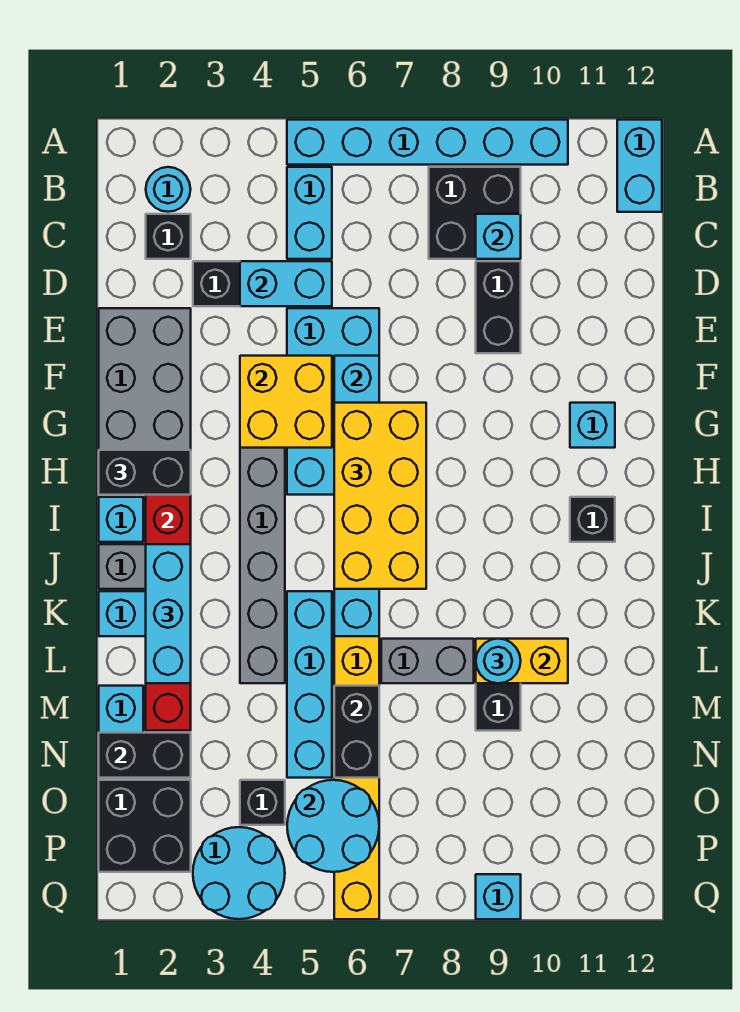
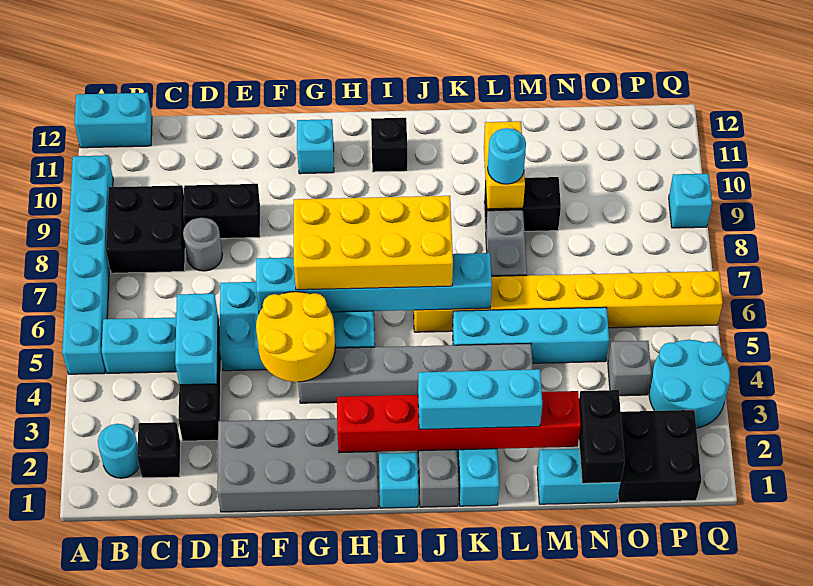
cyan 1x1 brick [476,214,521,259] -> none
none -> grey 1x1 round brick [183,217,222,271]
yellow 2x2 brick [240,356,332,448] -> yellow 2x2 round brick [256,292,335,382]
black 1x2 brick [99,450,191,495] -> none
black 1x2 brick [334,686,379,778] -> none
black 1x1 brick [240,780,285,825] -> grey 1x1 brick [608,341,651,396]
cyan 2x2 round brick [287,780,379,872] -> none

